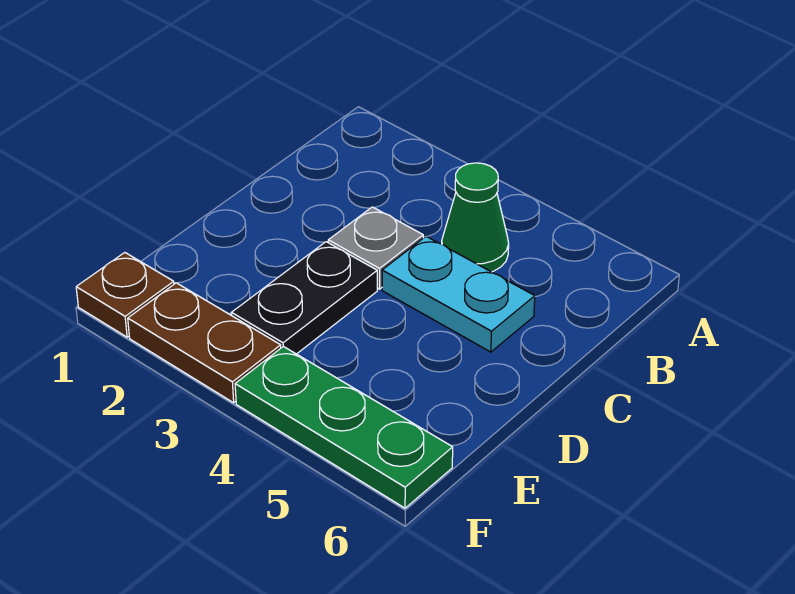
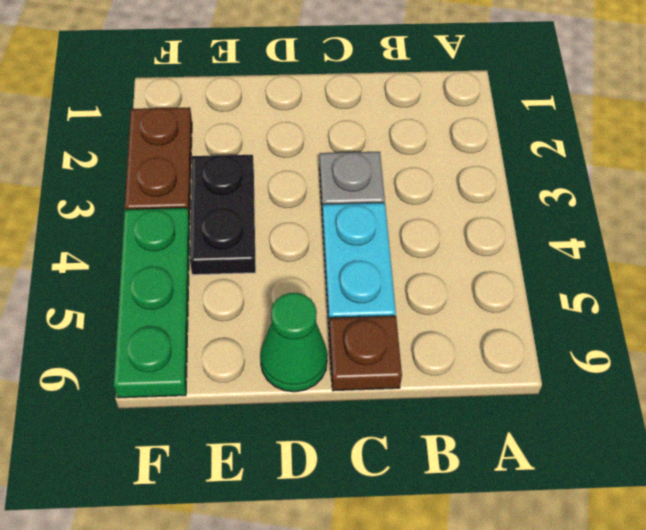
green 1x1 cone [442,163,509,272] -> green 1x1 cone moved to [260,293,328,392]
black 1x2 plate [232,242,377,354] -> black 1x2 plate turned to [190,155,256,275]
brown 1x1 plate [76,253,174,337] -> brown 1x1 plate moved to [329,316,402,391]

